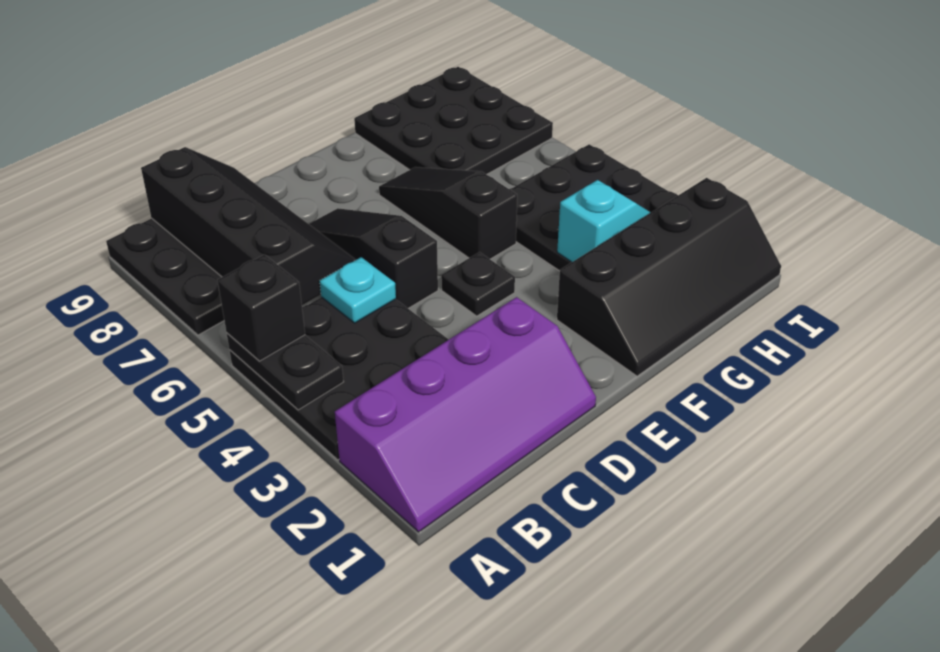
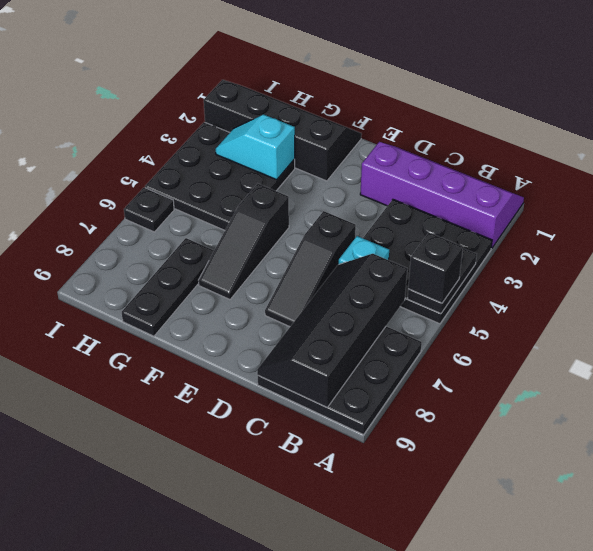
black 1x1 plate [441,252,515,316] -> black 1x1 plate moved to [124,188,174,232]
black 3x3 plate [354,67,553,175] -> black 1x3 plate [122,238,214,336]

